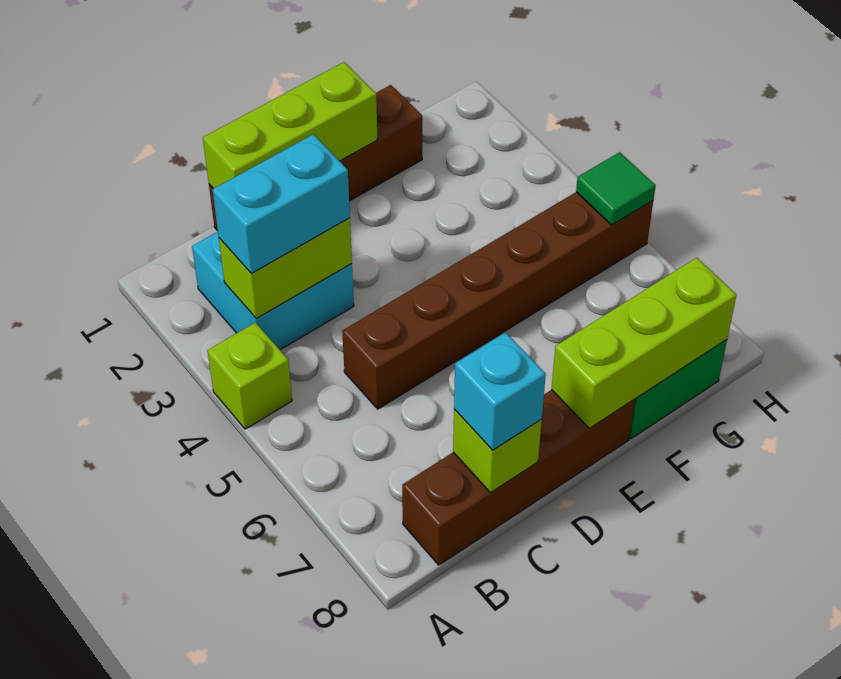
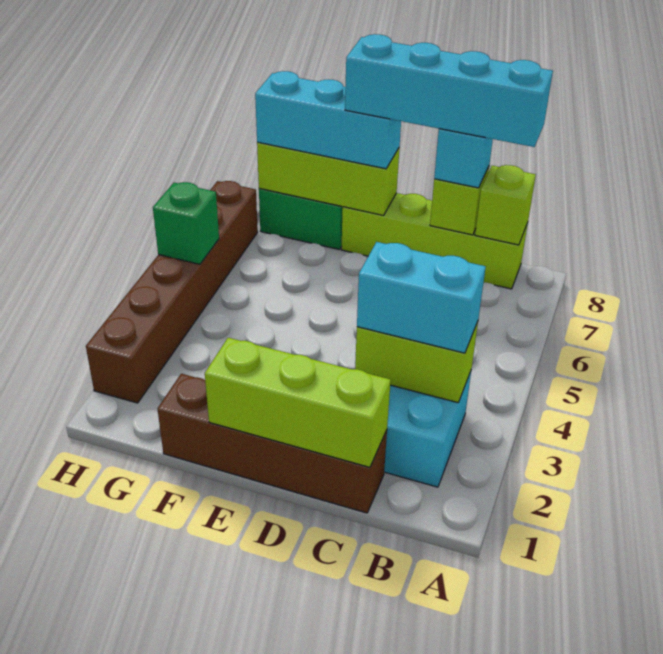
lime 1x1 brick [208,323,292,429] -> lime 1x1 brick moved to [475,165,536,245]
brown 1x4 brick [402,390,635,565] -> lime 1x4 brick [341,193,528,289]
none -> cyan 1x4 brick [345,34,553,147]
brown 1x6 brick [342,192,653,409] -> brown 1x6 brick turned to [86,181,258,403]
none -> cyan 1x3 brick [255,71,401,169]
green 1x1 tile [576,152,656,225] -> green 1x1 brick [153,182,219,264]

